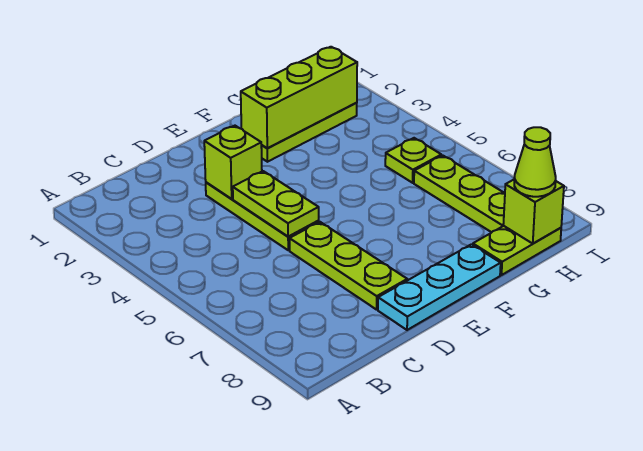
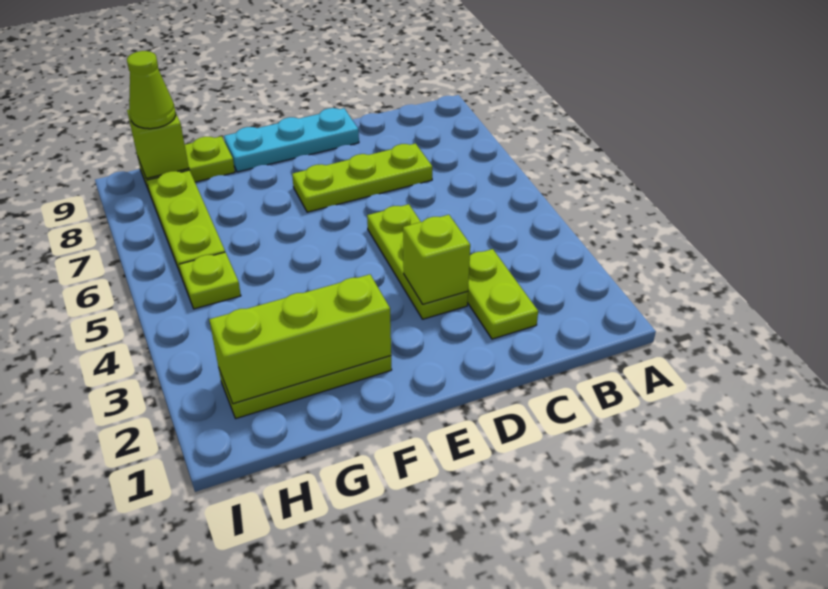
lime 1x2 plate [233,171,319,237] -> lime 1x2 plate moved to [467,249,538,339]
lime 1x3 plate [290,222,407,310] -> lime 1x3 plate turned to [292,143,432,212]

